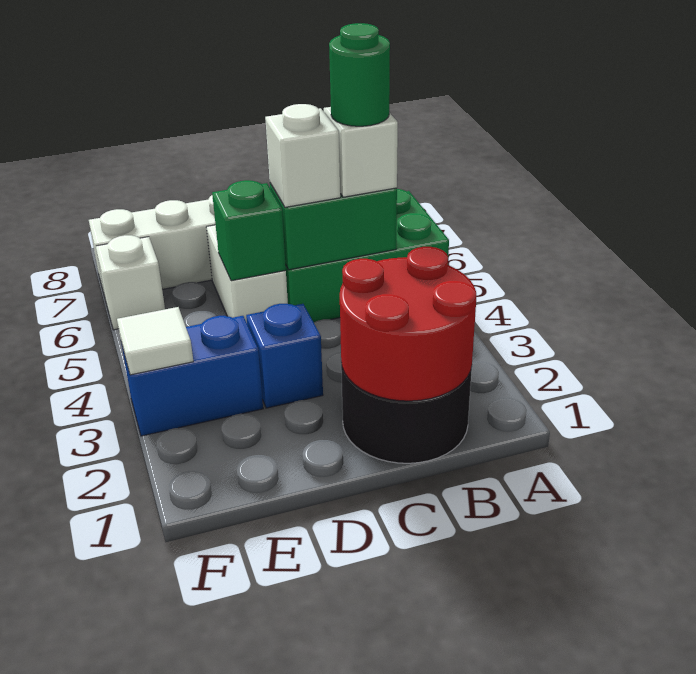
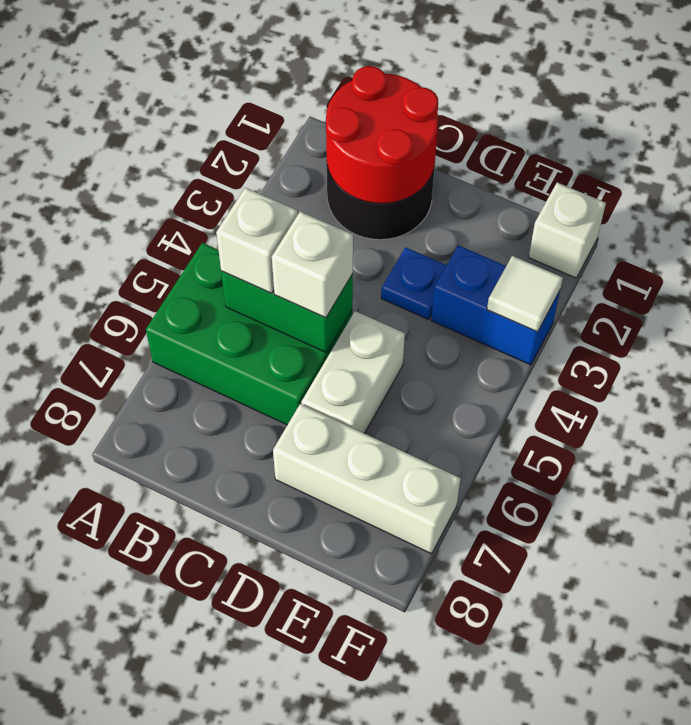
green 1x1 round brick [329,23,390,126] -> none
blue 1x1 brick [246,304,323,408] -> blue 1x1 plate [381,247,446,319]
green 1x1 brick [212,180,286,281] -> none
white 1x1 brick [96,235,165,330] -> white 1x1 brick moved to [529,183,606,278]

